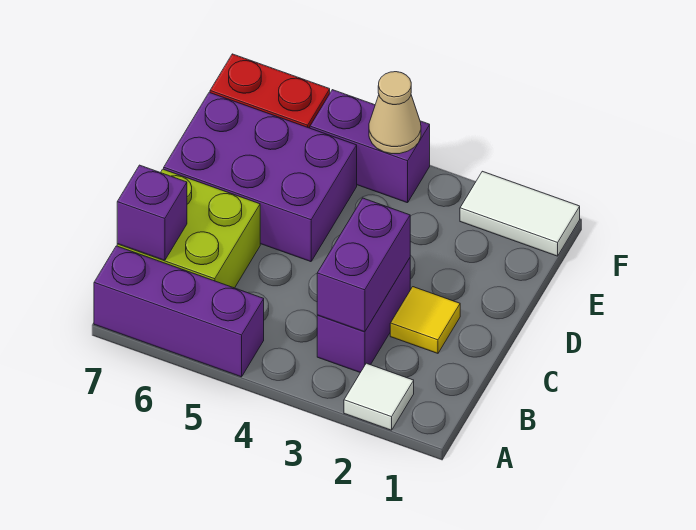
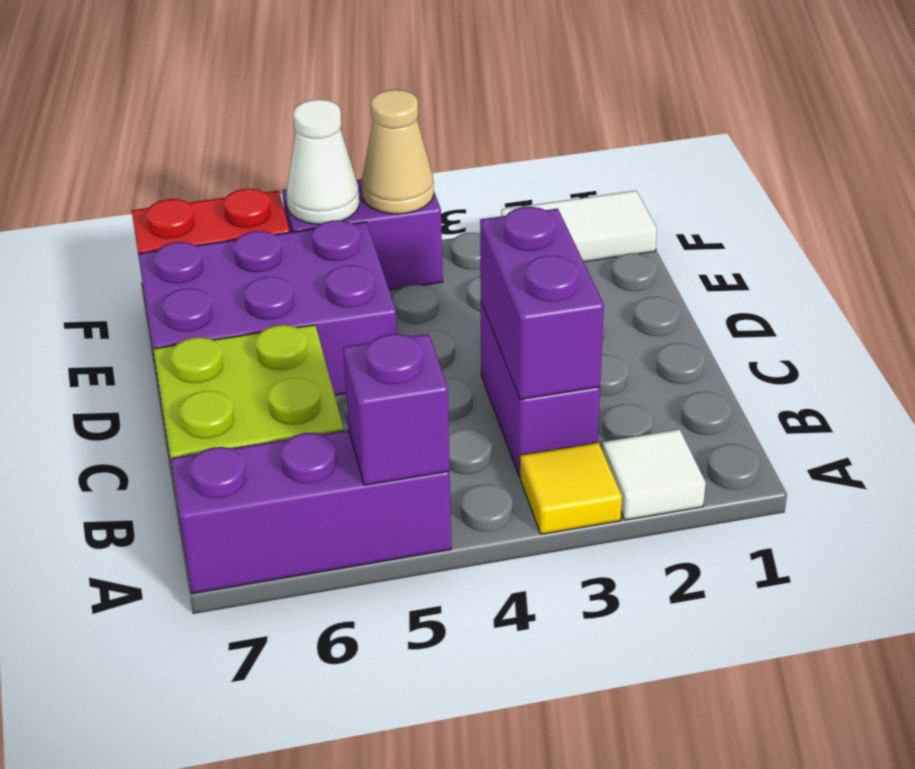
purple 1x1 brick [117,165,187,260] -> purple 1x1 brick moved to [343,334,450,485]
yellow 1x1 tile [390,287,460,353] -> yellow 1x1 tile moved to [520,443,622,534]
none -> white 1x1 cone [287,100,359,224]

